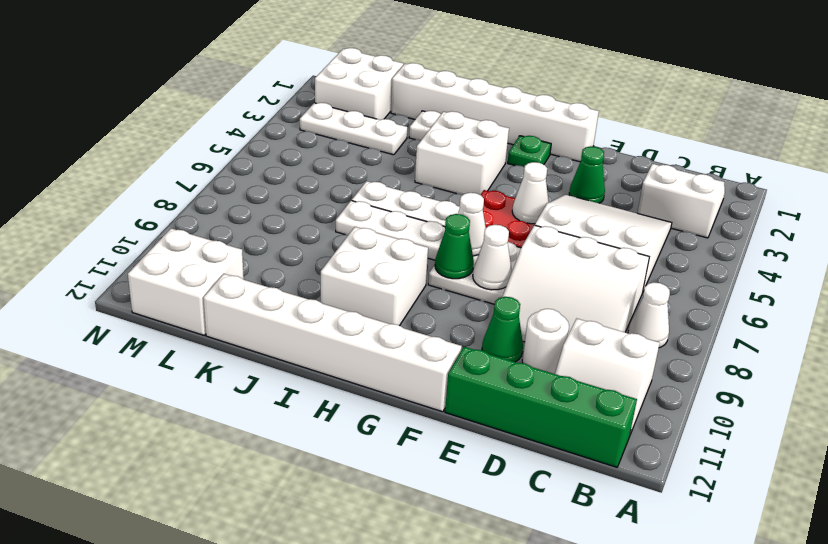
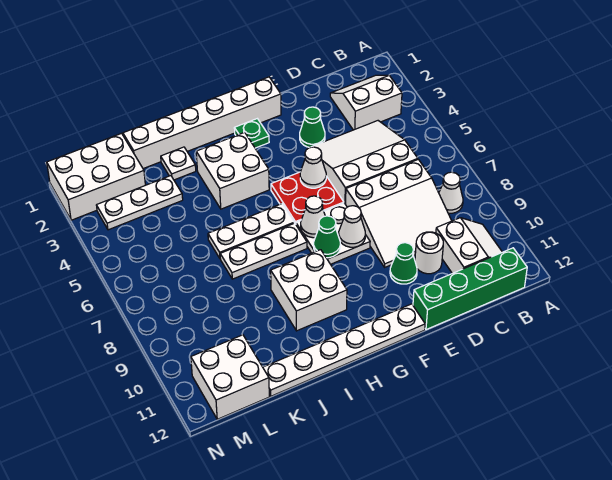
white 2x2 slope [555,319,660,437] -> white 2x2 slope turned to [436,218,502,273]
white 1x6 brick [203,274,462,412] -> white 1x6 plate [263,304,425,396]
white 2x2 brick [315,48,403,120] -> white 2x3 brick [47,133,145,220]

